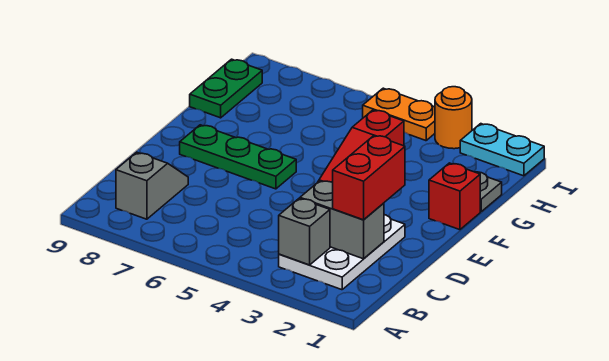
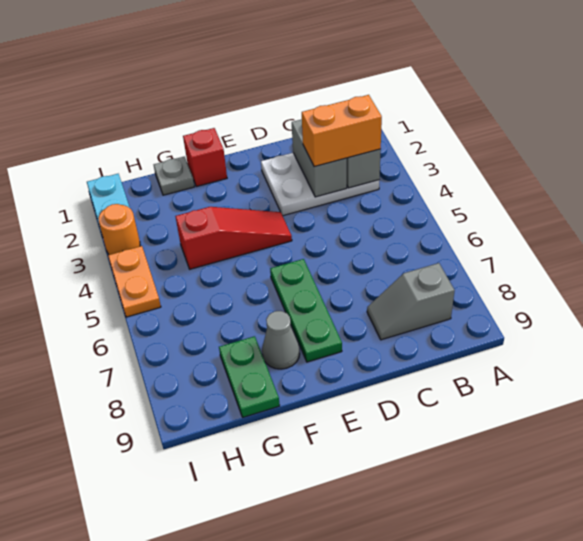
none -> orange 1x2 brick [302,95,382,166]
red 1x2 brick [333,135,405,220] -> none
none -> grey 1x1 cone [262,311,300,369]
green 1x2 plate [190,59,262,118] -> green 1x2 plate turned to [219,336,280,417]

